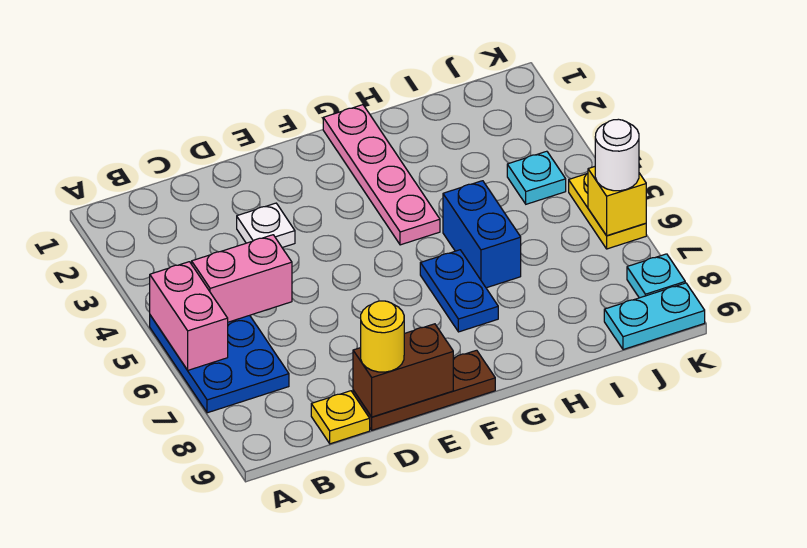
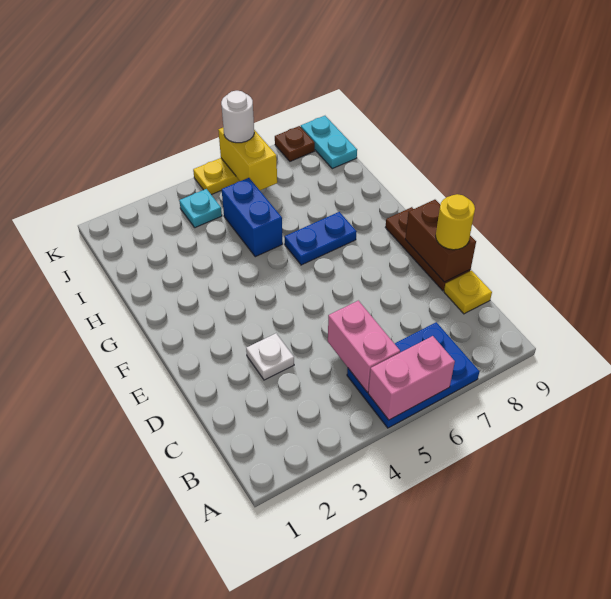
pink 1x4 plate [323,105,440,245] -> none
blue 1x2 brick [443,181,521,288] -> blue 1x2 brick turned to [222,178,283,257]
yellow 1x1 brick [588,167,646,236] -> yellow 1x2 brick [218,128,277,190]
cyan 1x1 plate [627,254,685,298] -> brown 1x1 plate [275,126,315,161]

